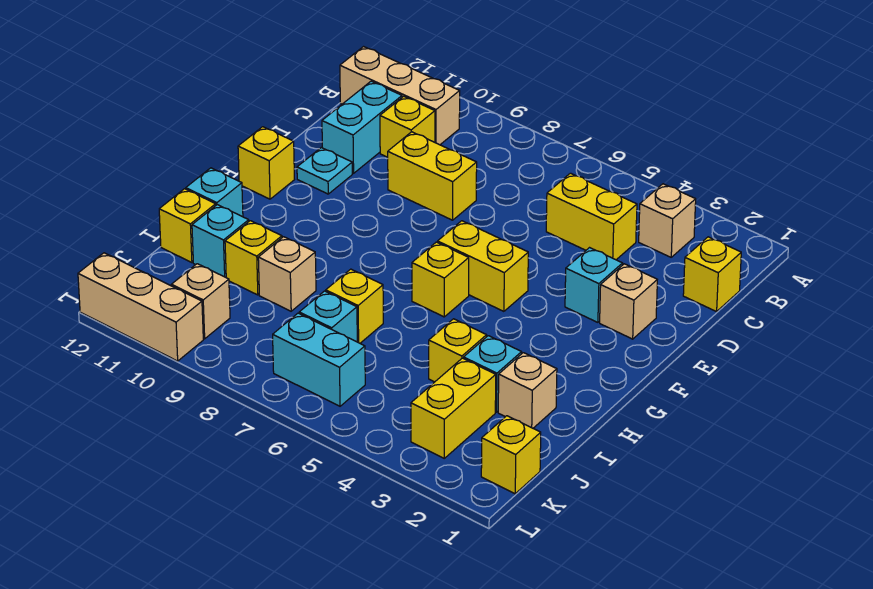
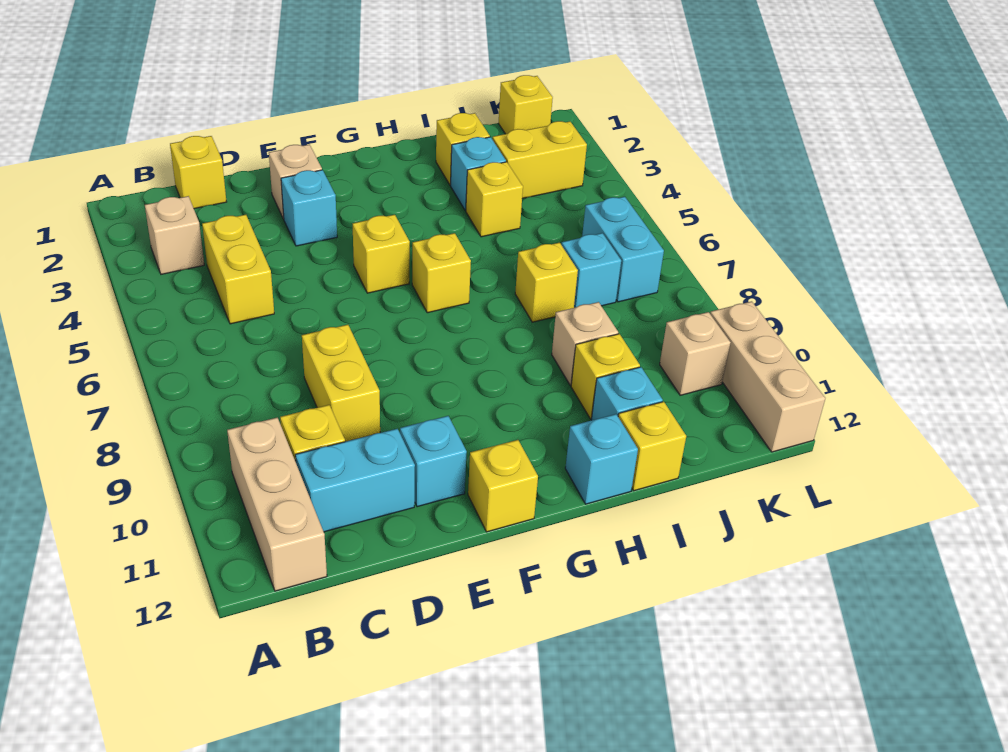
cyan 1x1 plate [297,148,352,194] -> cyan 1x1 brick [400,416,467,507]
yellow 1x2 brick [438,221,528,311] -> yellow 1x1 brick [353,215,410,293]
tan 1x1 brick [498,353,557,428] -> yellow 1x1 brick [436,113,490,185]

